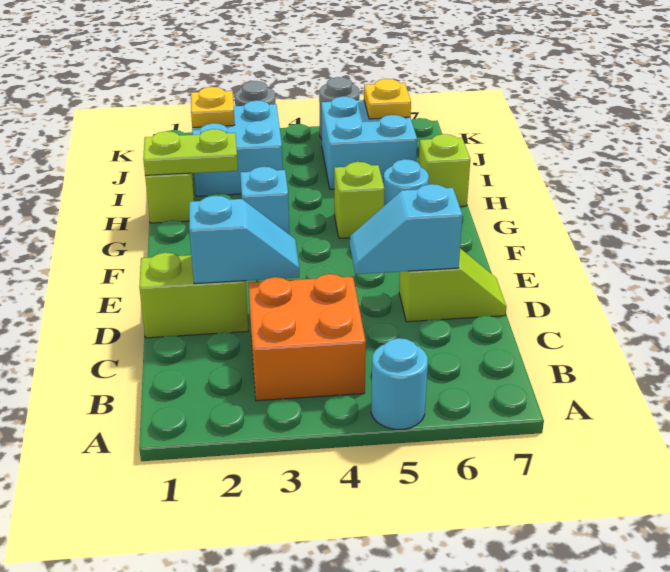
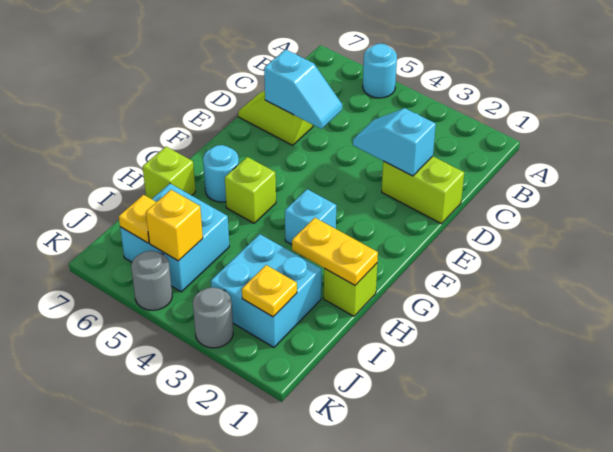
orange 2x2 brick [248,274,366,401] -> none
lime 1x2 plate [143,129,238,175] -> yellow 1x2 plate [292,218,378,285]
none -> yellow 1x1 brick [146,190,203,261]

